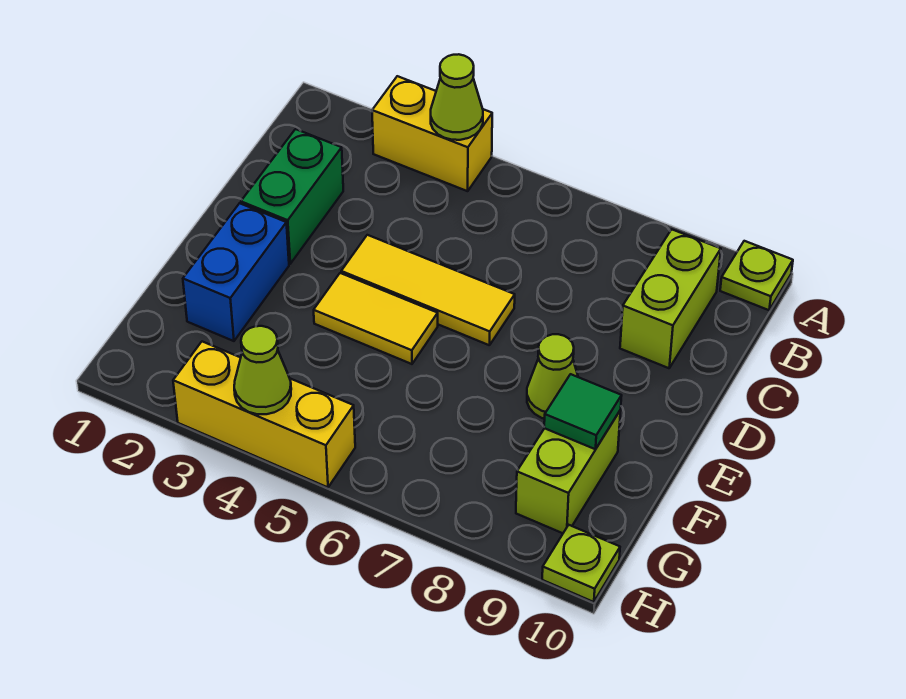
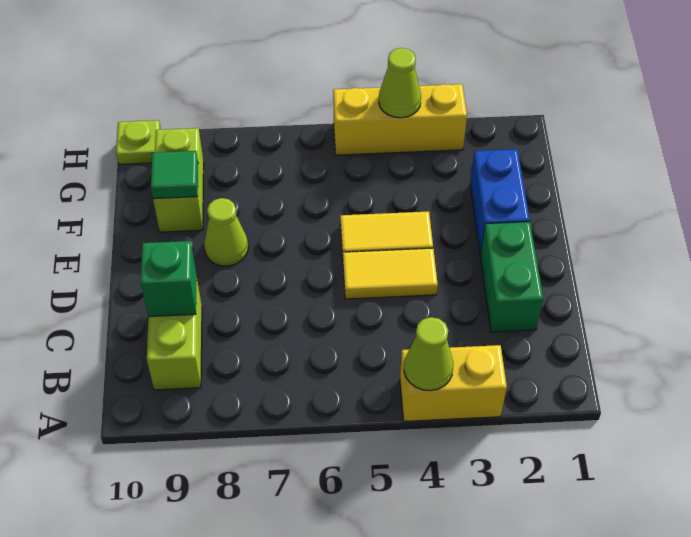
lime 1x1 plate [720,241,793,310] -> none
none -> green 1x1 brick [141,241,197,317]
yellow 1x3 tile [341,235,515,345] -> yellow 1x2 tile [343,248,438,299]

